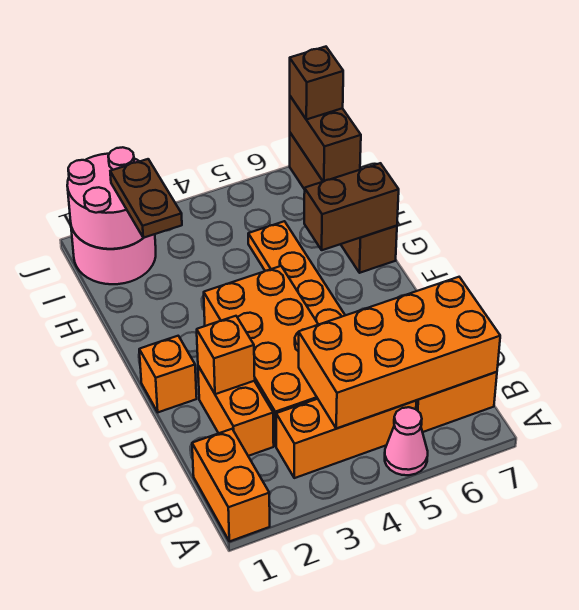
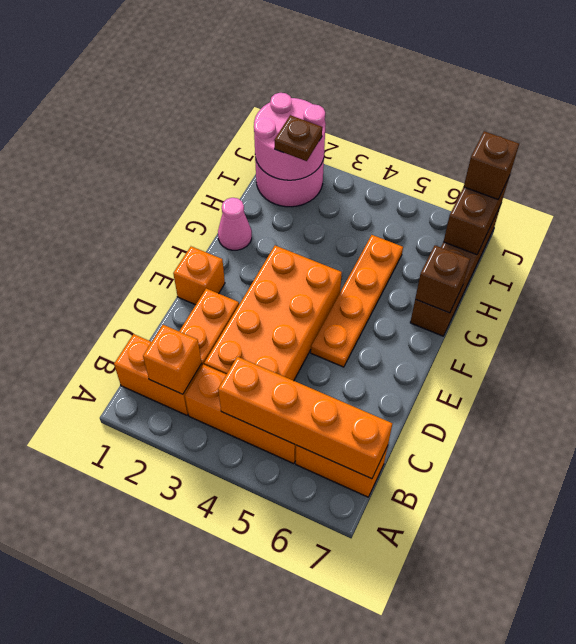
orange 1x2 brick [192,429,270,541] -> orange 1x2 brick turned to [114,334,202,415]
pink 1x1 cone [385,407,428,475] -> pink 1x1 cone moved to [218,198,252,250]
orange 2x4 brick [299,277,500,429] -> orange 1x4 brick [218,357,392,479]
orange 1x1 brick [197,316,255,394] -> orange 1x1 brick moved to [143,325,202,394]
brown 1x2 brick [304,163,399,250] -> brown 1x1 brick [415,245,470,313]
brown 1x2 plate [110,159,182,238] -> brown 1x1 plate [274,115,322,161]

